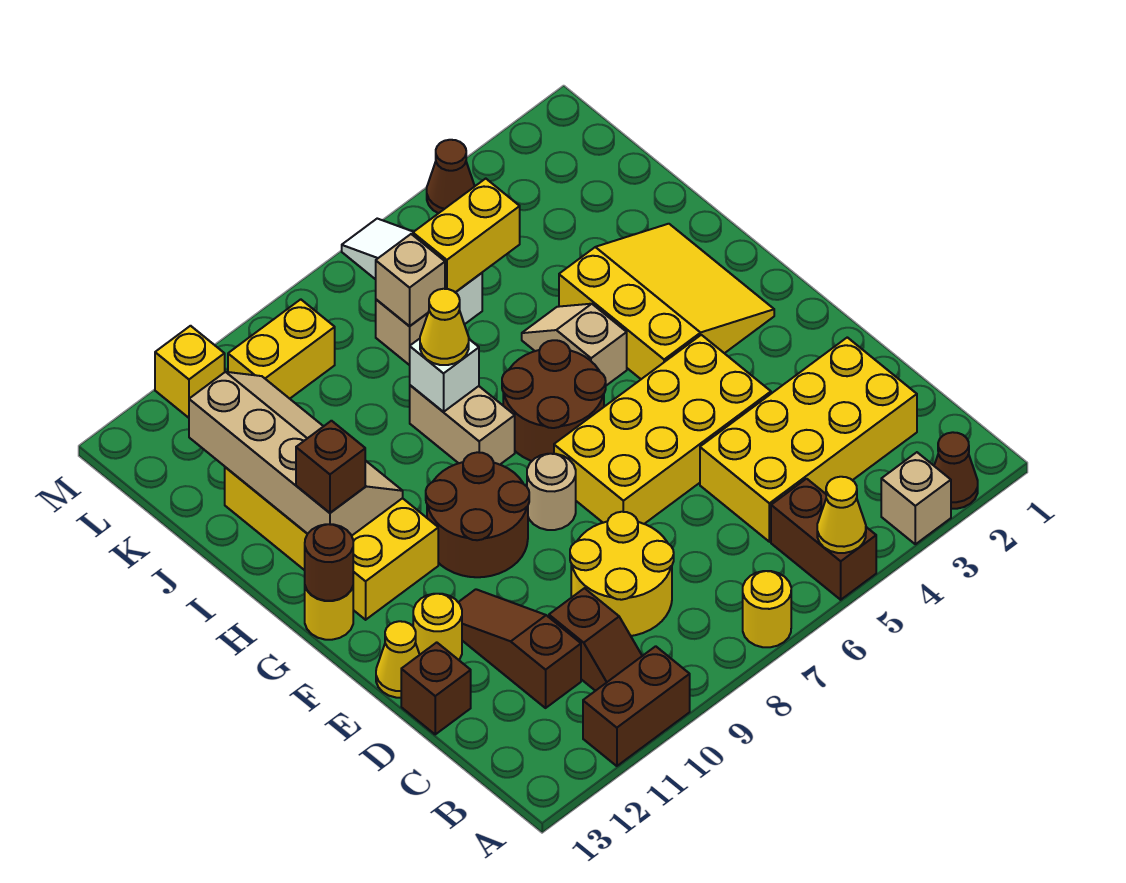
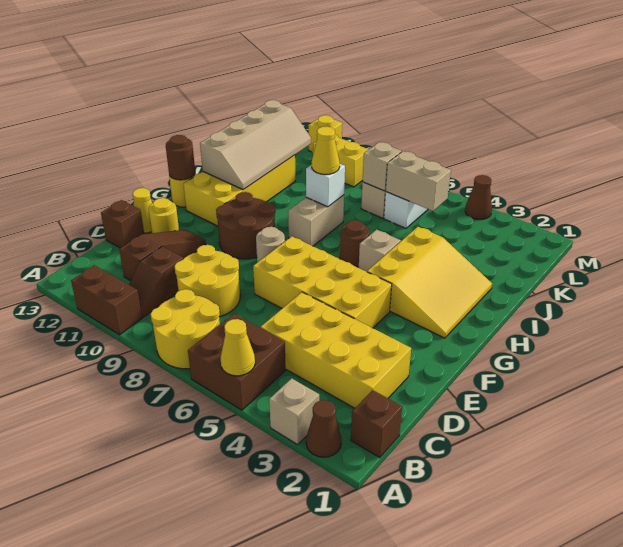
brown 1x2 brick [771,479,876,600] -> brown 2x2 brick [188,314,286,410]
yellow 1x1 round brick [743,571,791,647] -> yellow 2x2 round brick [151,289,220,369]
brown 2x2 round brick [502,340,606,461] -> brown 1x1 round brick [340,220,369,267]
brown 1x1 brick [296,421,365,513] -> brown 1x1 brick moved to [351,390,402,457]
yellow 1x2 brick [413,179,520,292] -> tan 1x2 brick [385,151,451,211]

